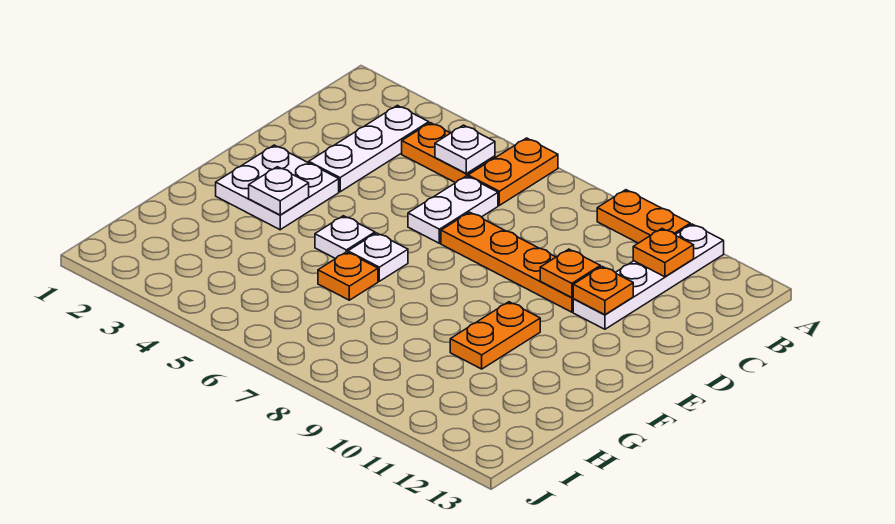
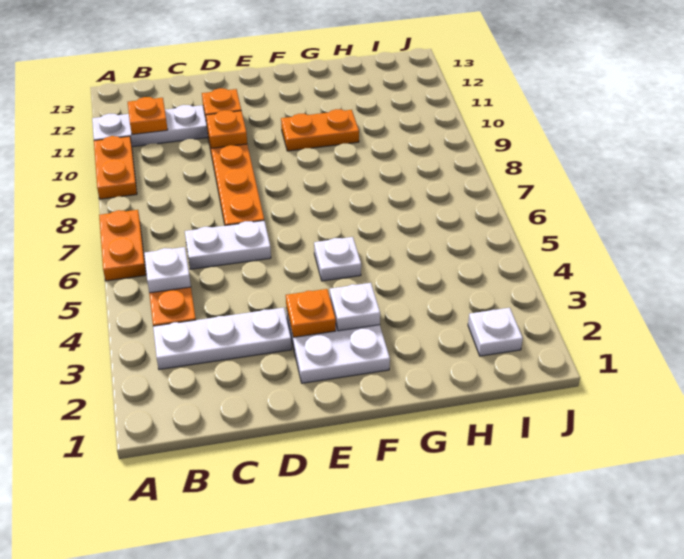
orange 1x2 plate [468,138,558,205] -> orange 1x2 plate turned to [99,210,146,281]
white 1x1 plate [348,233,408,281] -> white 1x1 plate moved to [468,308,523,356]
orange 1x1 plate [318,252,378,300] -> orange 1x1 plate moved to [286,289,336,337]

